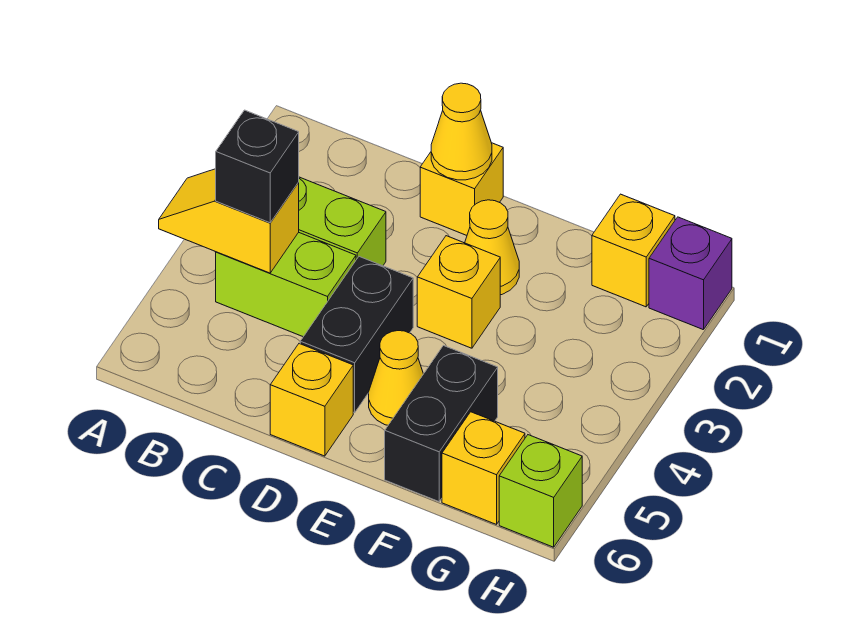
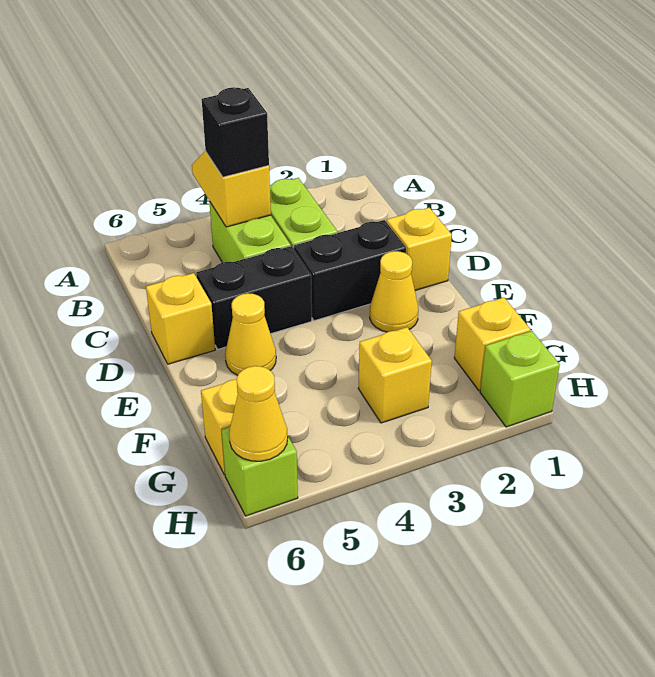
yellow 1x1 cone [431,83,492,180] -> yellow 1x1 cone moved to [229,366,288,461]
yellow 1x1 brick [417,236,500,348] -> yellow 1x1 brick moved to [358,327,432,423]
black 1x2 brick [385,346,498,502] -> black 1x2 brick moved to [294,220,406,321]
purple 1x1 brick [649,217,732,330] -> lime 1x1 brick [480,331,560,427]

